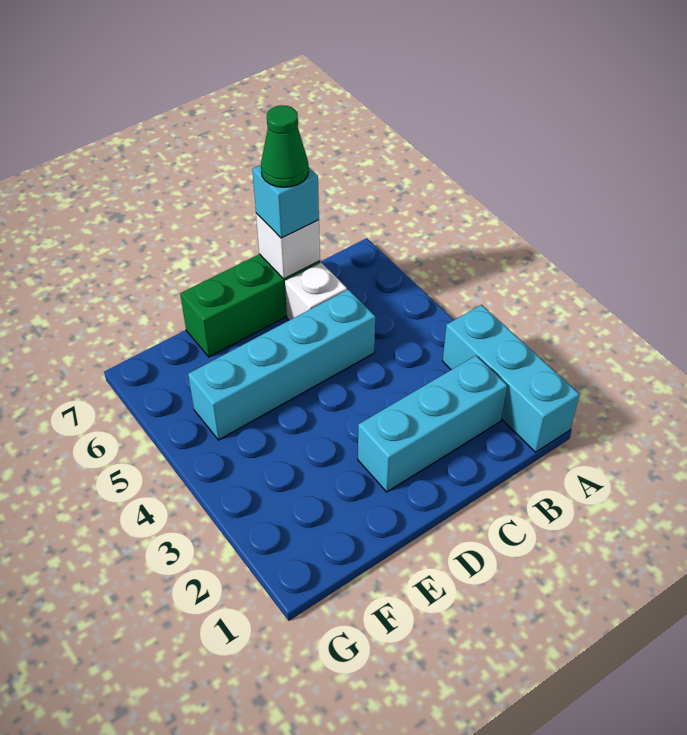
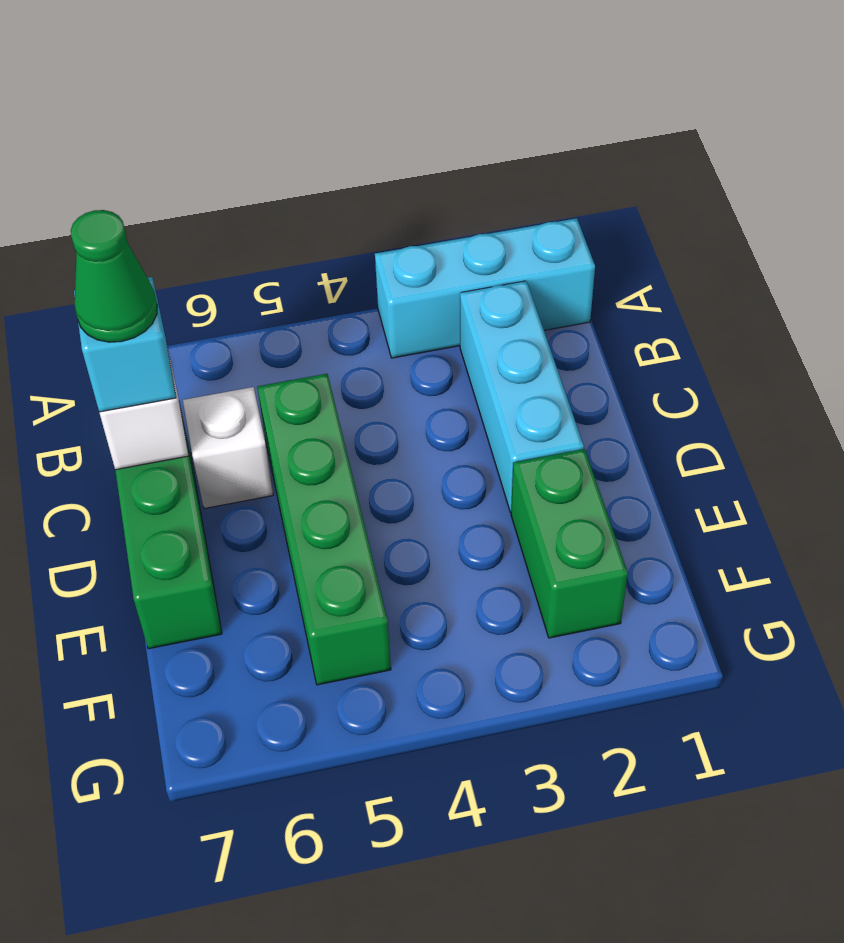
cyan 1x4 brick [188,289,375,440] -> green 1x4 brick [257,374,391,685]
none -> green 1x2 brick [511,449,628,638]

